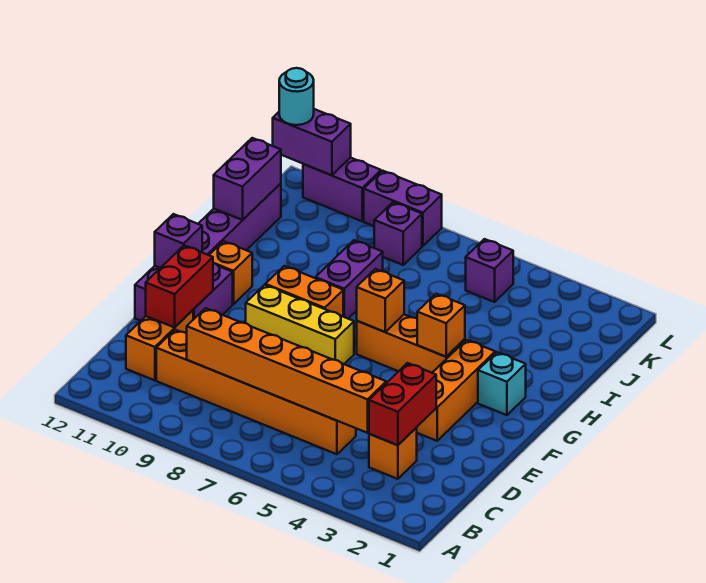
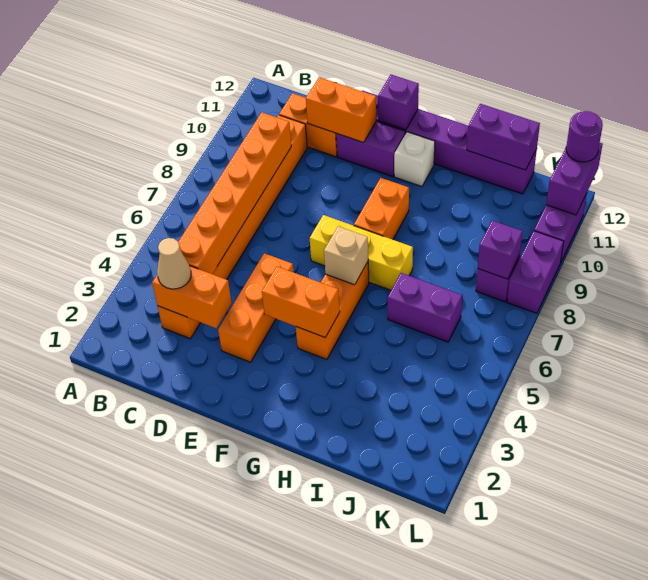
red 1x2 brick [369,363,436,445] -> orange 1x2 brick [152,266,232,328]
none -> tan 1x1 cone [157,238,191,289]
red 1x2 brick [146,245,213,328] -> orange 1x2 brick [306,77,376,142]
orange 1x3 brick [416,340,495,441] -> orange 1x3 brick turned to [218,253,293,362]
yellow 1x3 brick [246,285,354,364] -> yellow 1x3 brick turned to [310,215,413,290]
cyan 1x1 brick [478,352,526,415] -> none
orange 1x1 brick [417,294,465,357] -> orange 1x2 brick [262,267,340,337]
orange 1x1 brick [357,269,404,332] -> tan 1x1 brick [324,226,368,285]
orange 1x1 brick [209,241,252,304] -> white 1x1 brick [394,132,435,187]
purple 1x2 brick [315,240,383,318] -> purple 1x2 brick moved to [388,273,462,342]
purple 1x1 brick [466,239,513,302] -> purple 1x1 brick moved to [478,221,523,279]
cyan 1x1 round brick [279,68,314,125] -> purple 1x1 round brick [566,111,603,162]

